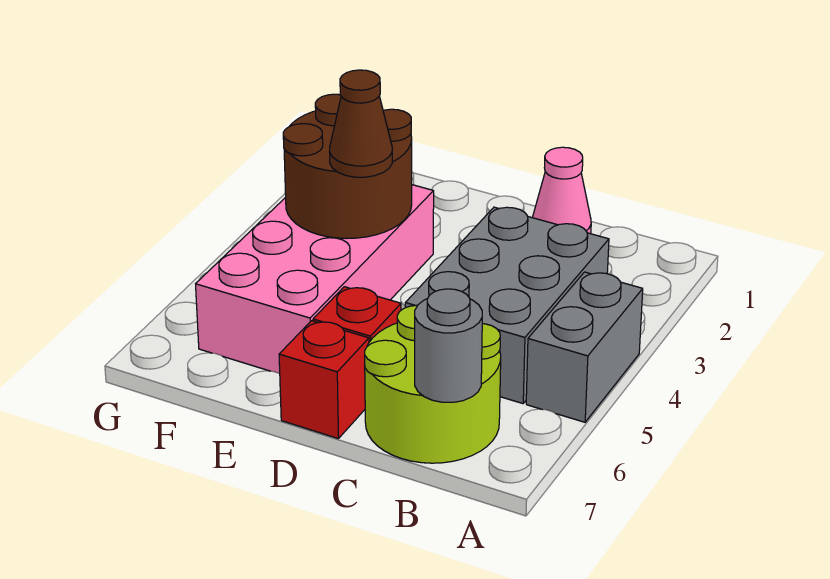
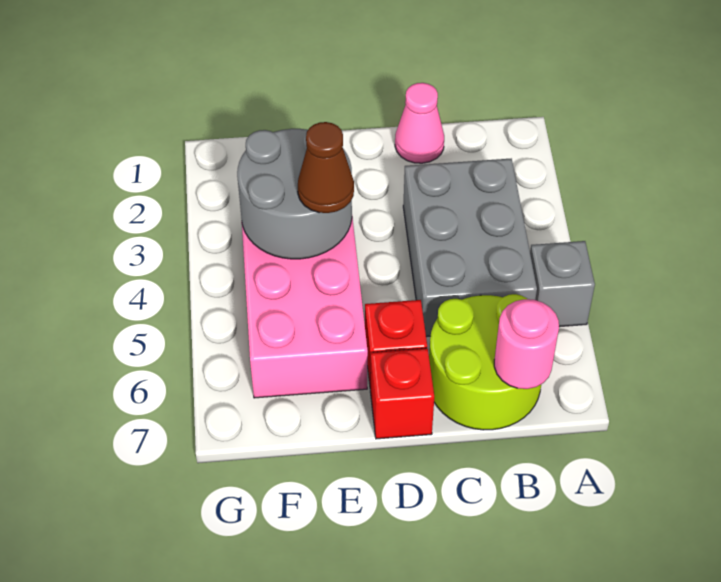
grey 1x2 brick [526,272,643,422] -> grey 1x1 brick [530,241,595,327]
grey 1x1 round brick [415,289,482,402] -> pink 1x1 round brick [494,299,559,389]
brown 2x2 round brick [283,94,412,238] -> grey 2x2 round brick [237,129,352,259]

